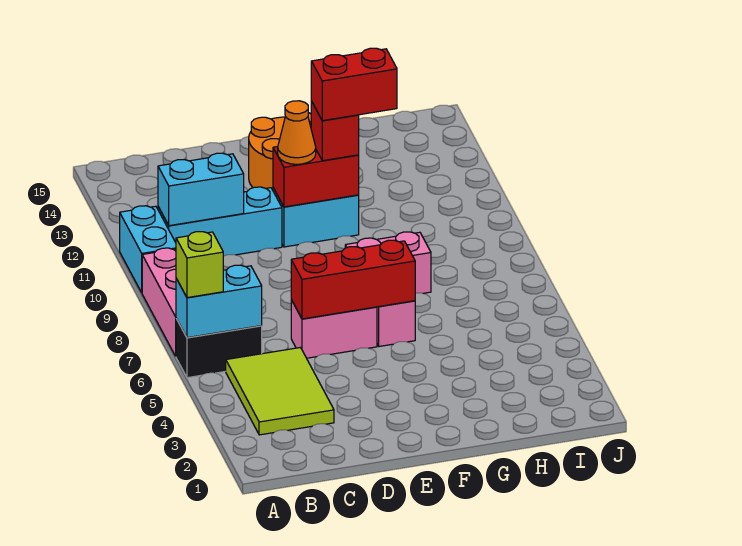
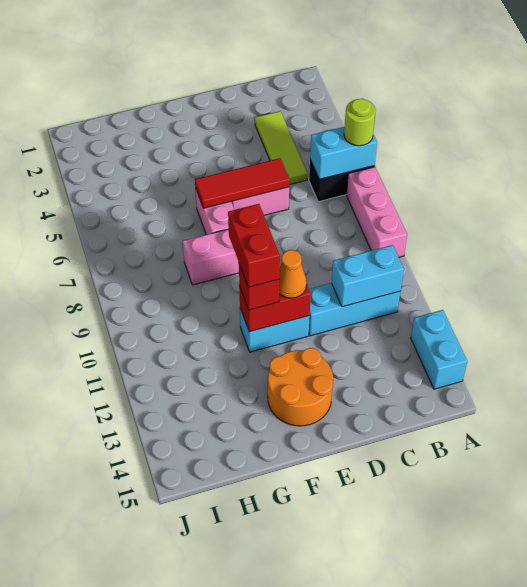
lime 1x1 brick [176,232,223,298] -> lime 1x1 round brick [344,99,376,146]
cyan 1x2 brick [120,206,176,292] -> cyan 1x2 brick moved to [411,310,467,389]
lime 2x3 tile [226,348,334,435] -> lime 1x3 tile [255,111,308,185]
red 1x3 brick [291,240,415,319] -> red 1x3 tile [195,158,289,208]
red 1x2 brick [311,48,397,121] -> red 1x2 brick turned to [228,204,280,287]

